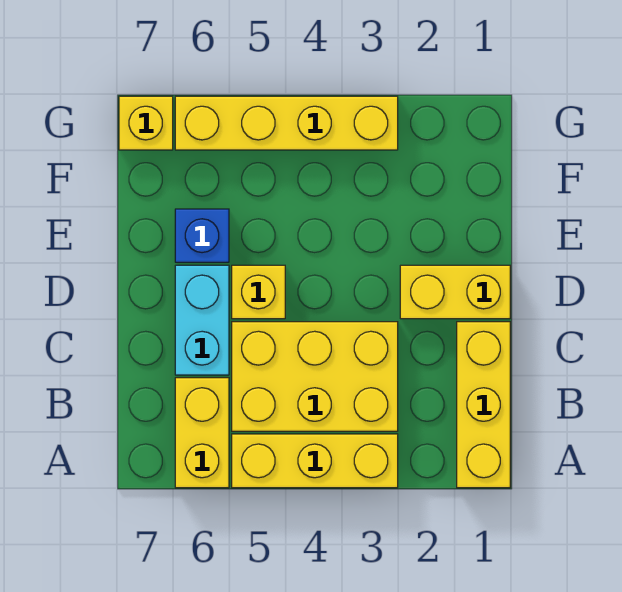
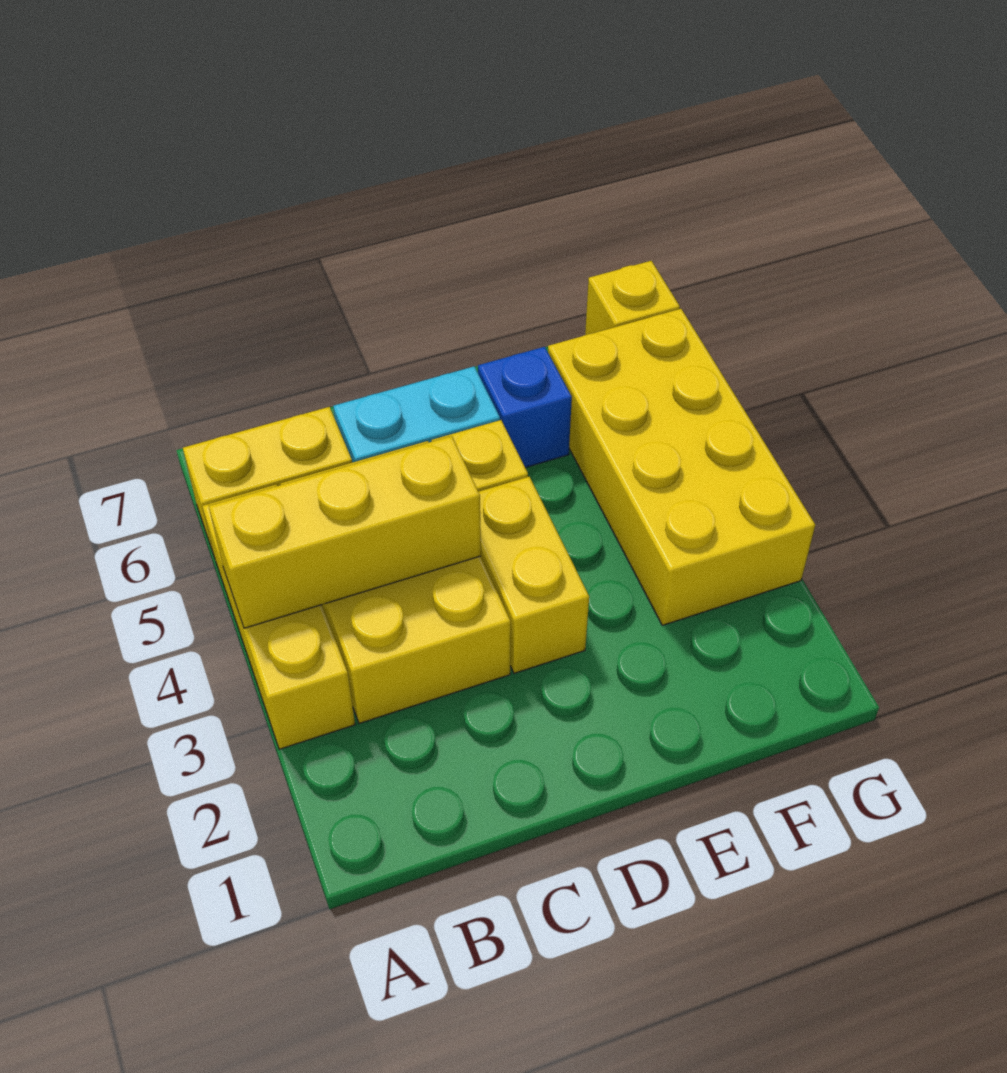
yellow 1x3 brick [457,322,510,488] -> yellow 1x3 brick moved to [209,436,481,628]
yellow 1x2 brick [400,265,510,319] -> yellow 1x2 brick moved to [478,477,589,673]
yellow 1x4 brick [175,96,398,150] -> yellow 2x4 brick [548,309,815,625]

